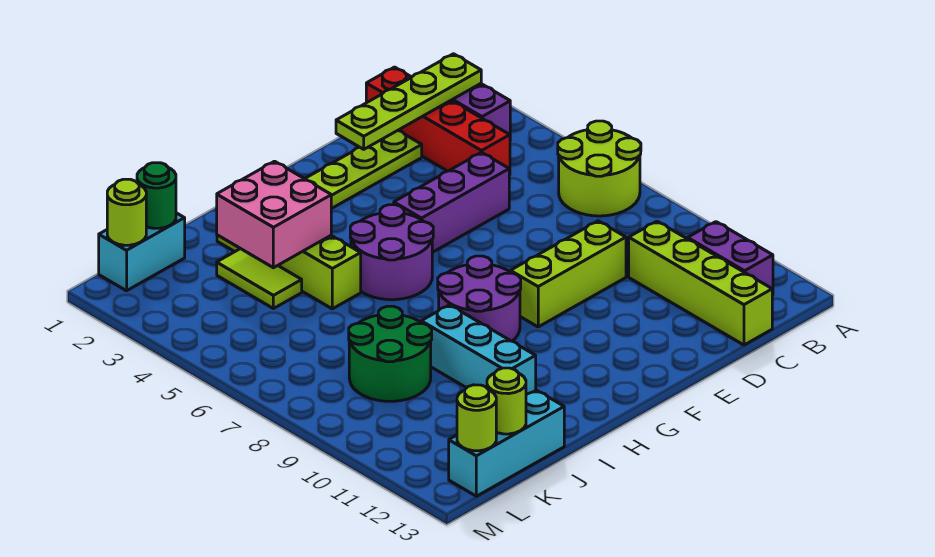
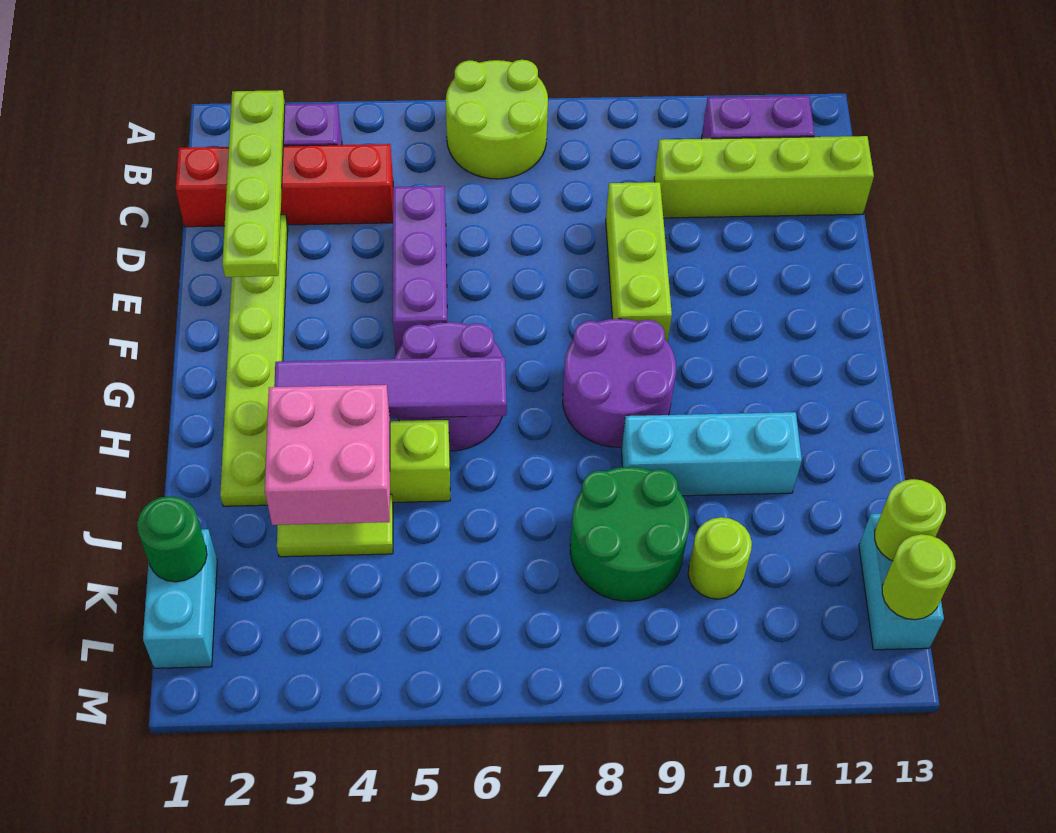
none -> purple 1x4 tile [274,357,507,418]
cyan 1x3 brick [449,390,564,496] -> cyan 1x2 brick [859,514,944,650]
lime 1x1 round brick [107,179,146,245] -> lime 1x1 round brick moved to [688,517,752,599]

